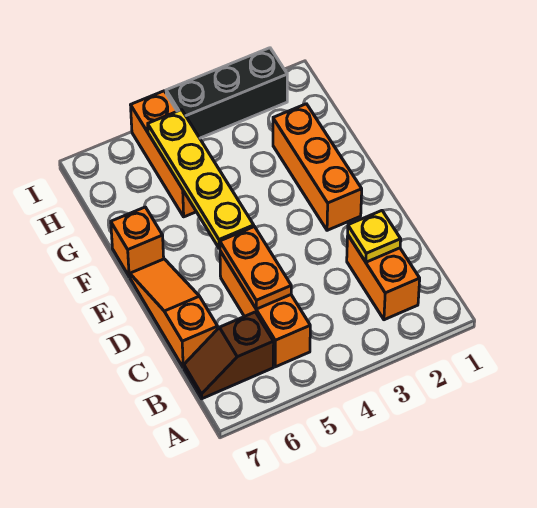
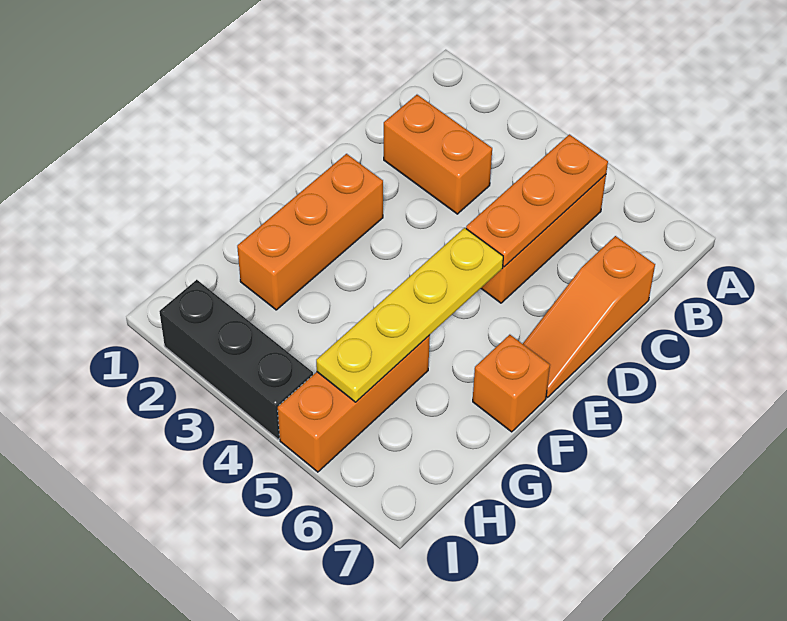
orange 1x2 brick [347,236,420,320] -> orange 1x2 brick turned to [384,95,492,214]
brown 1x2 slope [184,312,274,399] -> none
yellow 1x1 plate [348,211,401,262] -> none
orange 1x2 plate [220,227,291,309] -> orange 1x3 plate [466,134,608,267]

